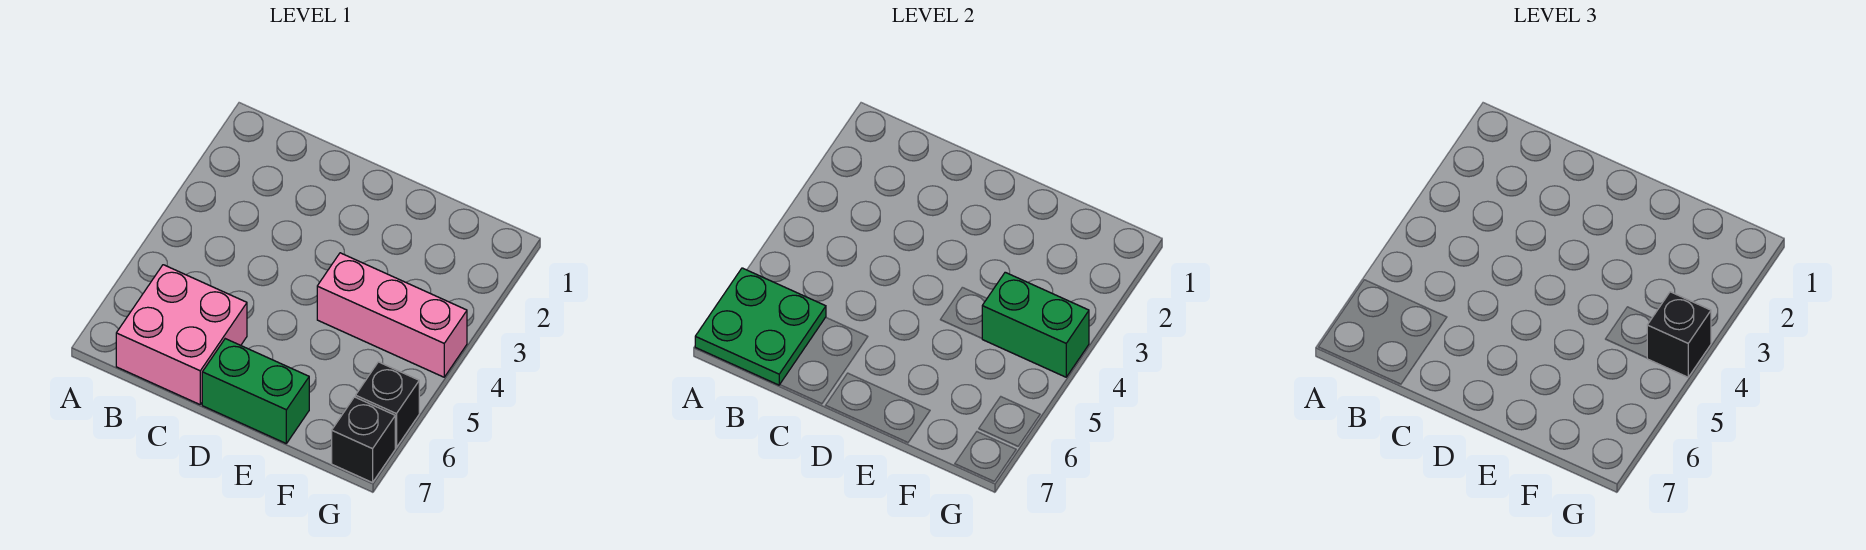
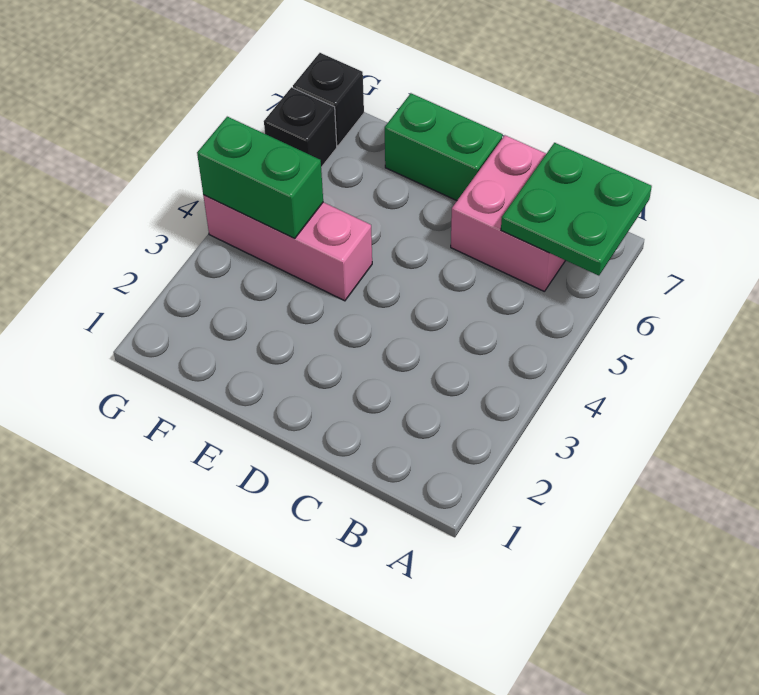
black 1x1 brick [1647,292,1711,377] -> none

